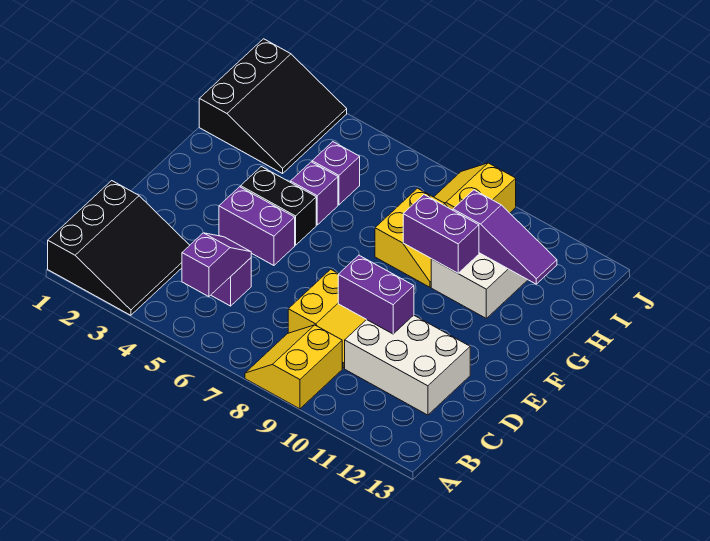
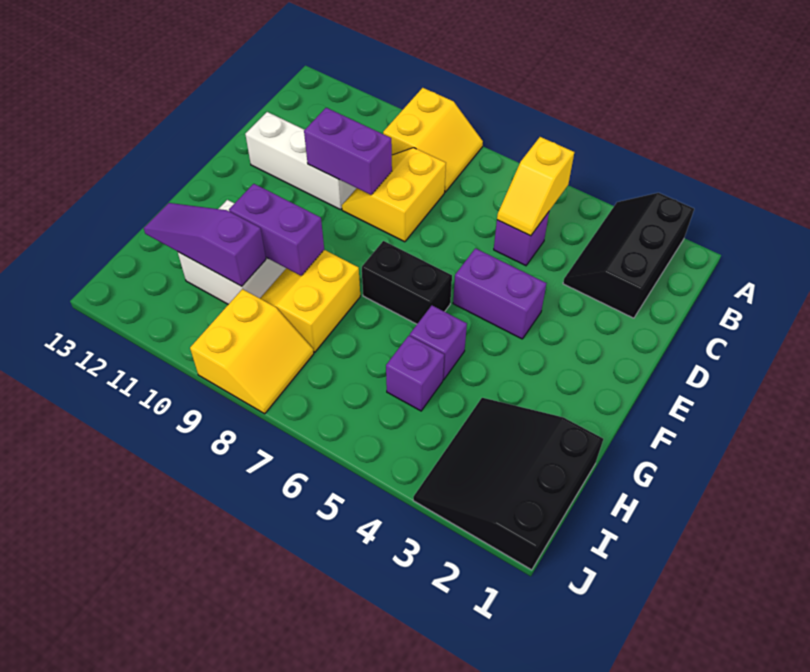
black 3x3 slope [48,181,190,315] -> black 2x3 slope [563,193,694,318]
purple 1x2 slope [182,233,251,297] -> yellow 1x2 slope [497,137,574,236]
white 2x3 brick [345,315,470,415] -> white 1x3 brick [245,112,356,210]
black 1x2 brick [241,167,316,245] -> black 1x2 brick moved to [362,241,452,324]

